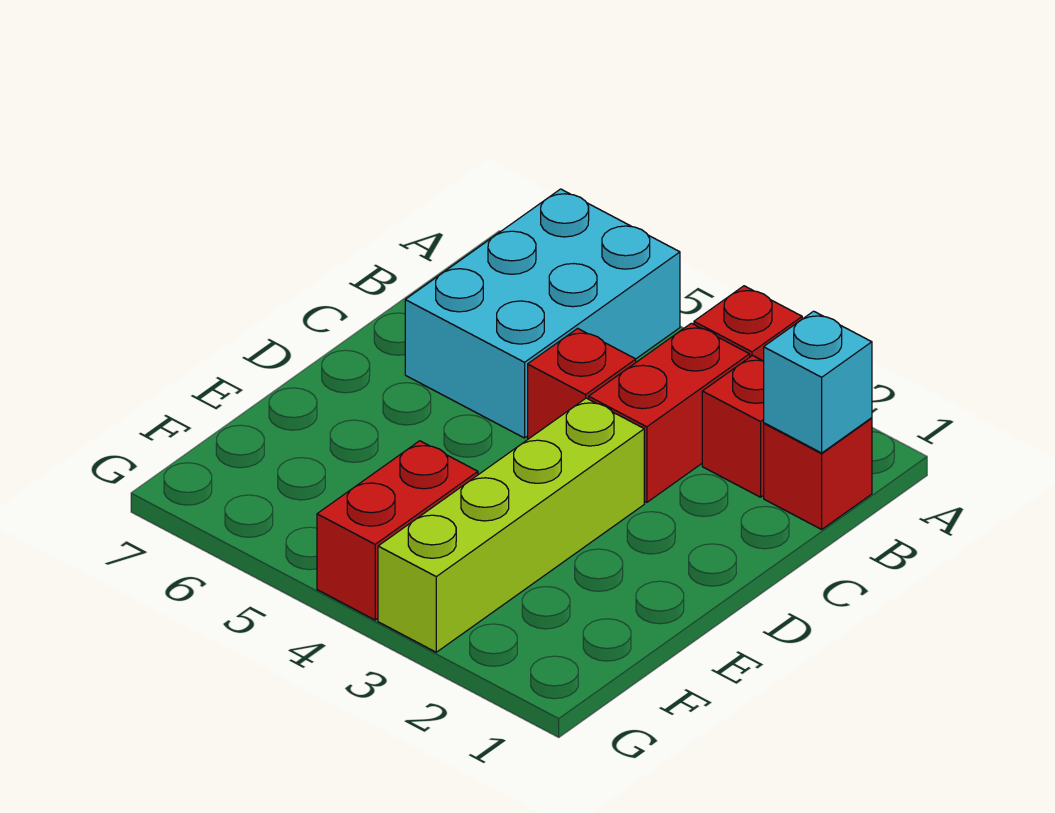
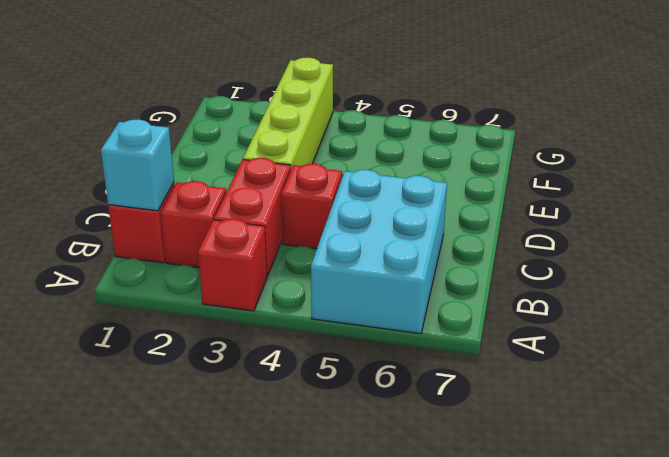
red 1x2 brick [317,441,478,620] -> none

